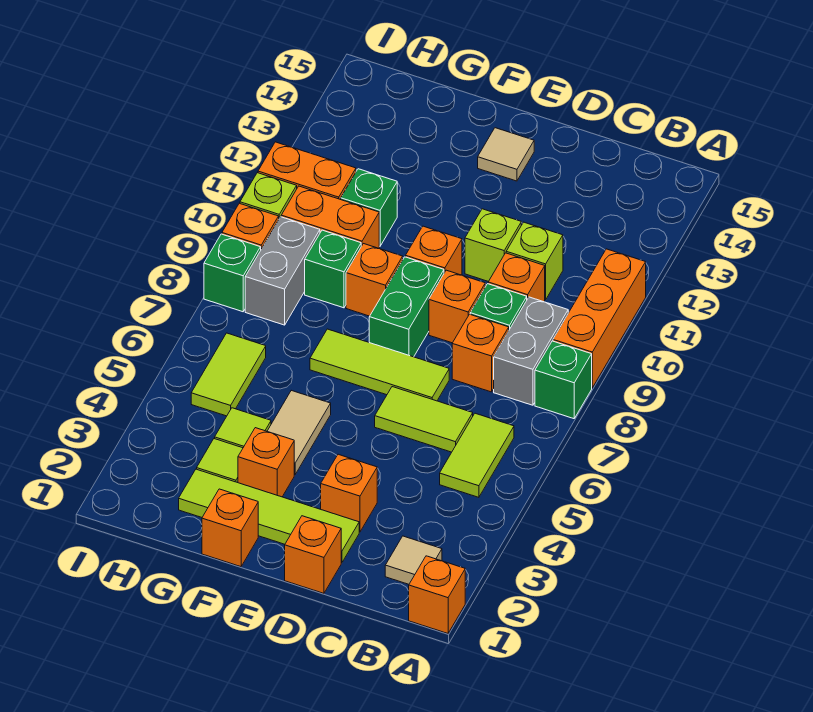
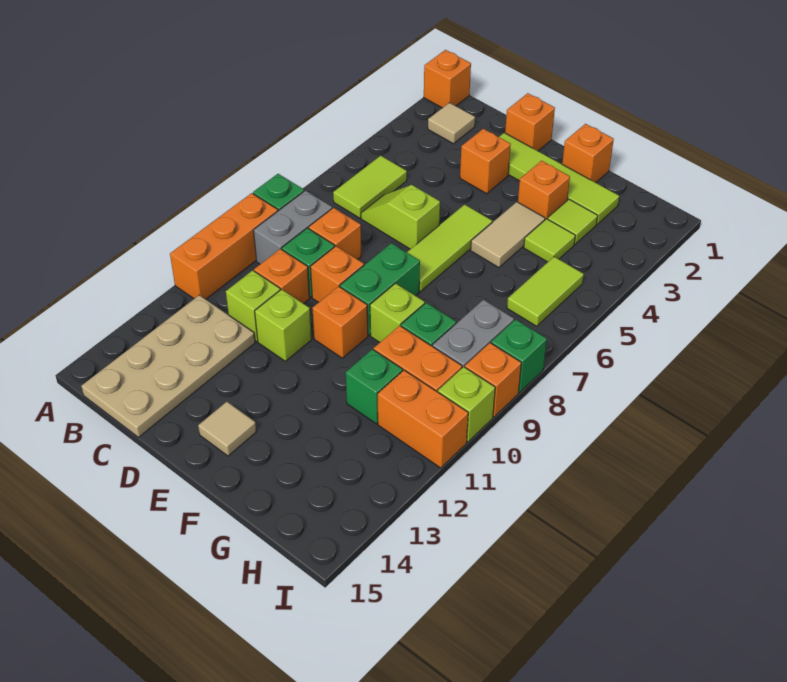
none -> tan 2x4 plate [81,295,255,437]
lime 1x2 tile [375,387,473,452] -> lime 1x2 slope [361,185,440,249]
lime 1x3 tile [310,329,449,401] -> lime 1x3 tile turned to [407,204,492,291]
orange 1x1 brick [346,244,403,316] -> lime 1x1 brick [370,283,425,342]

